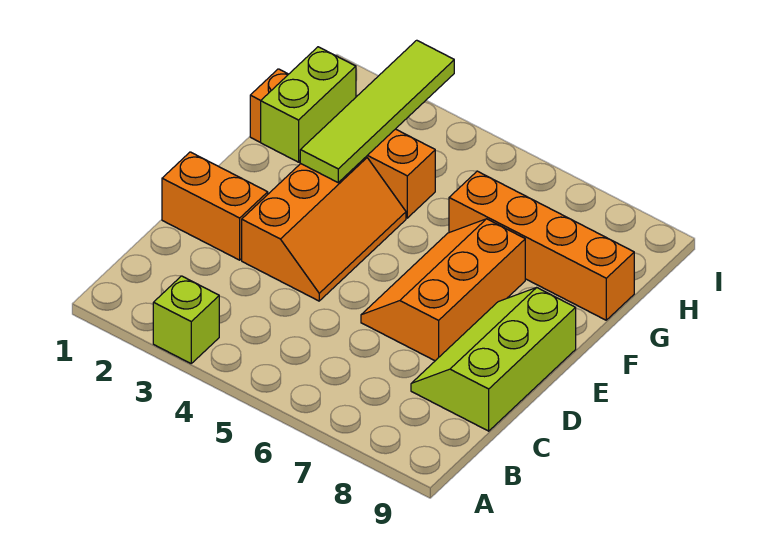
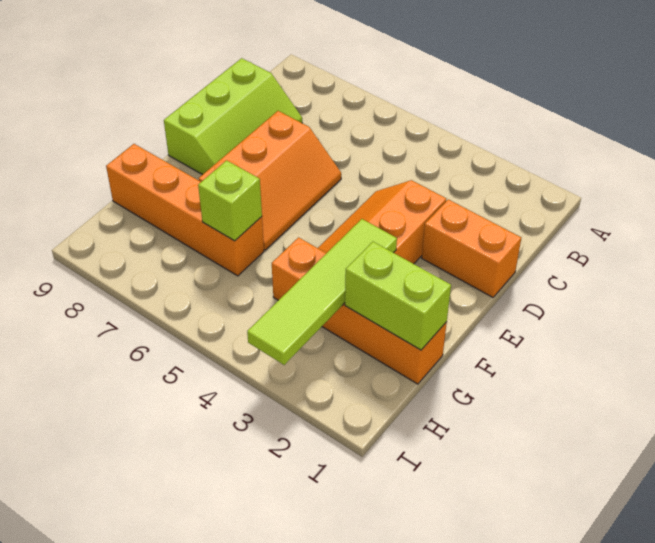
lime 1x1 brick [153,276,219,363] -> lime 1x1 brick moved to [198,160,262,241]
lime 1x2 brick [261,47,356,162] -> lime 1x2 brick turned to [345,242,451,350]

